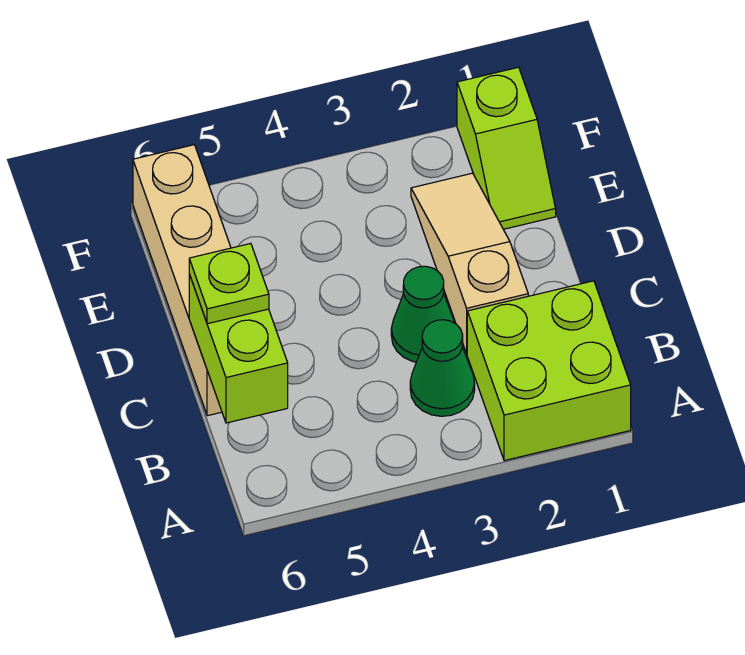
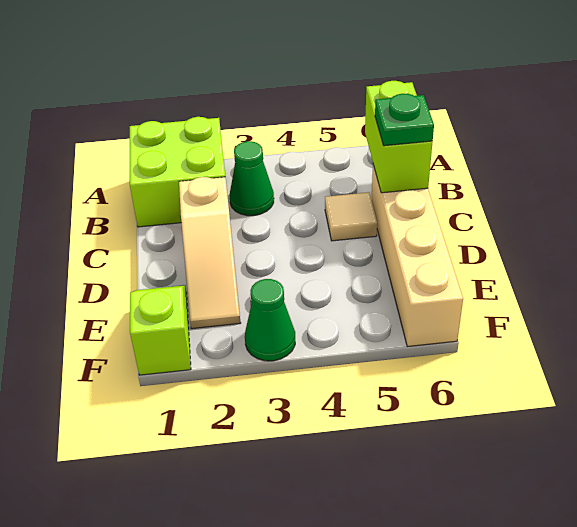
green 1x1 cone [391,266,455,362] -> green 1x1 cone moved to [245,279,295,361]
none -> tan 1x1 tile [325,192,377,241]
lime 1x1 plate [189,243,269,324] -> green 1x1 plate [375,94,434,146]

